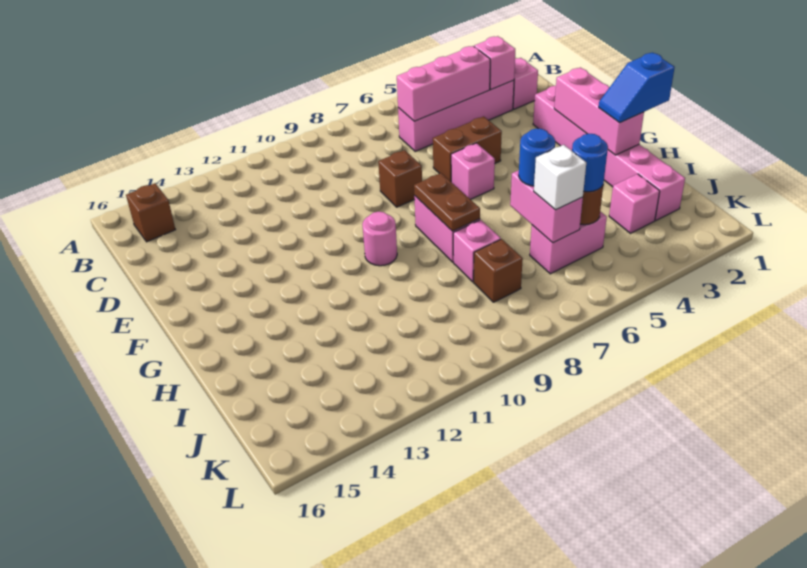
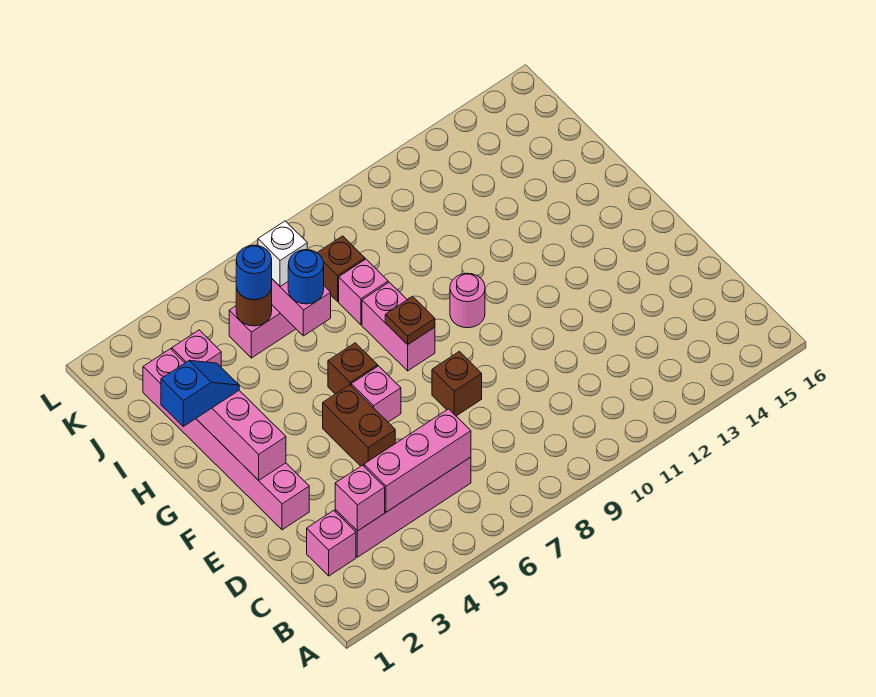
brown 1x1 brick [126,183,176,242] -> brown 1x1 brick moved to [328,343,378,394]
brown 1x2 brick [433,116,502,181] -> brown 1x2 brick turned to [323,385,395,466]
brown 1x2 plate [414,173,480,231] -> brown 1x1 plate [385,297,435,345]

